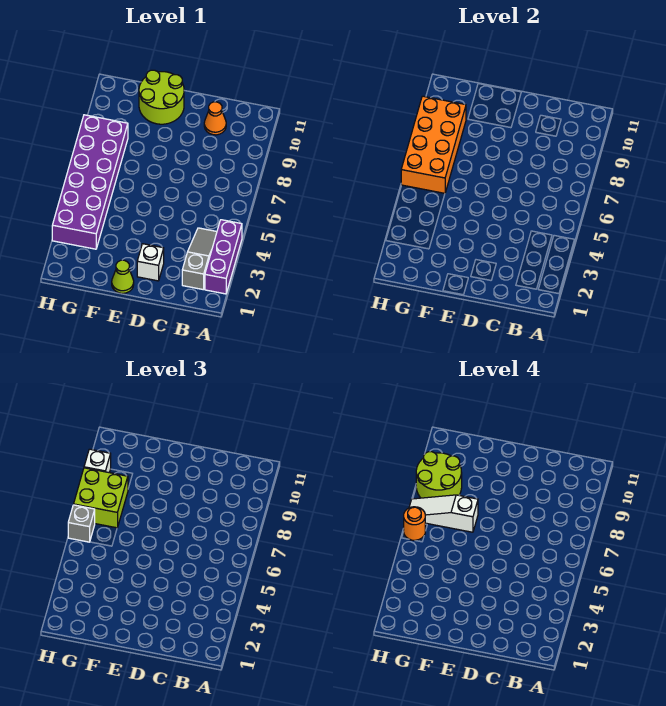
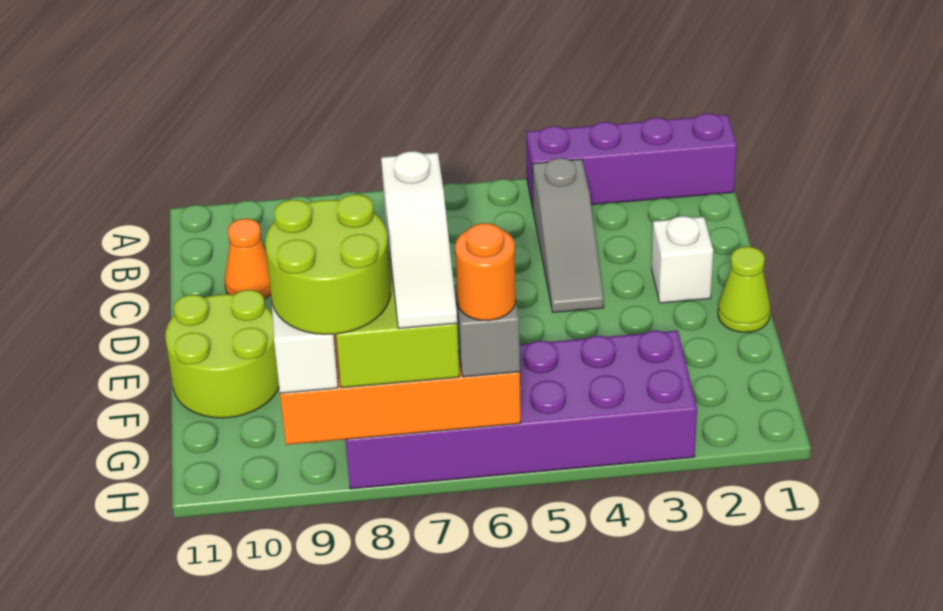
purple 1x3 brick [205,220,242,294] -> purple 1x4 brick [526,113,737,208]
grey 1x3 slope [182,228,217,290] -> grey 1x3 slope turned to [533,158,604,312]

